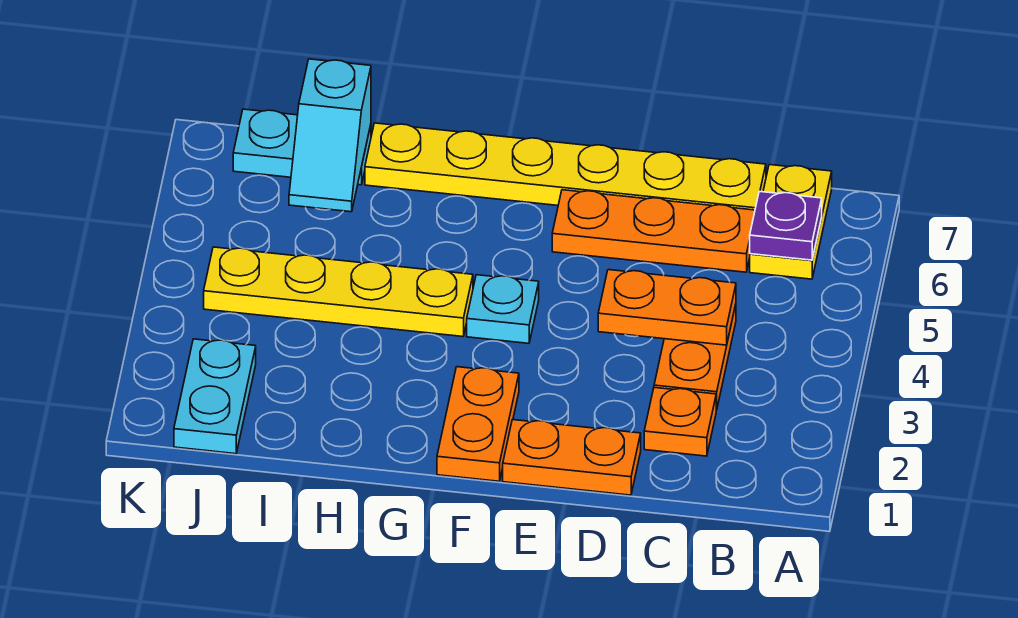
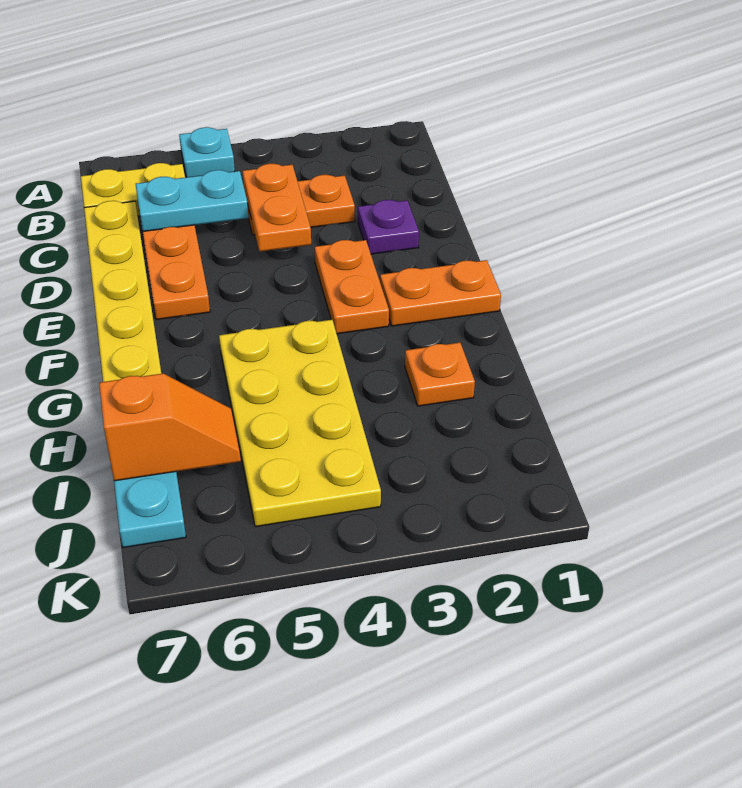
purple 1x1 plate [750,191,822,260] -> purple 1x1 plate moved to [358,200,419,254]
orange 1x1 plate [644,388,716,456] -> orange 1x1 plate moved to [405,343,475,406]
orange 1x2 plate [503,420,641,495] -> orange 1x2 plate moved to [315,240,389,334]
cyan 1x1 plate [467,275,539,343] -> cyan 1x1 plate moved to [179,127,235,177]
yellow 1x4 plate [204,247,473,337] -> yellow 2x4 plate [219,320,381,527]
cyan 1x2 slope [289,59,371,212] -> orange 1x2 slope [99,373,241,481]
cyan 1x2 plate [174,339,256,454] -> cyan 1x2 plate moved to [136,170,248,231]

